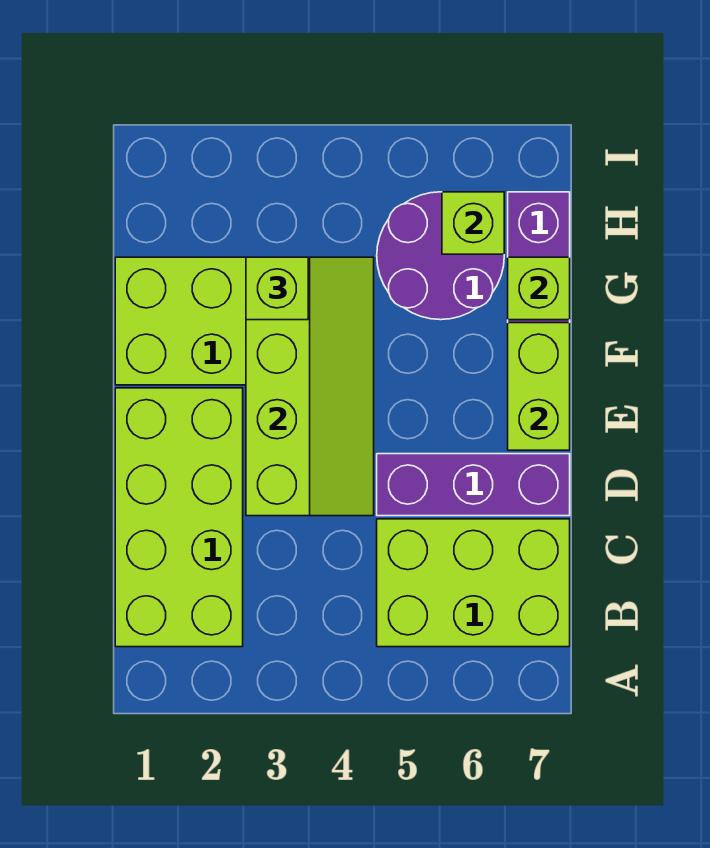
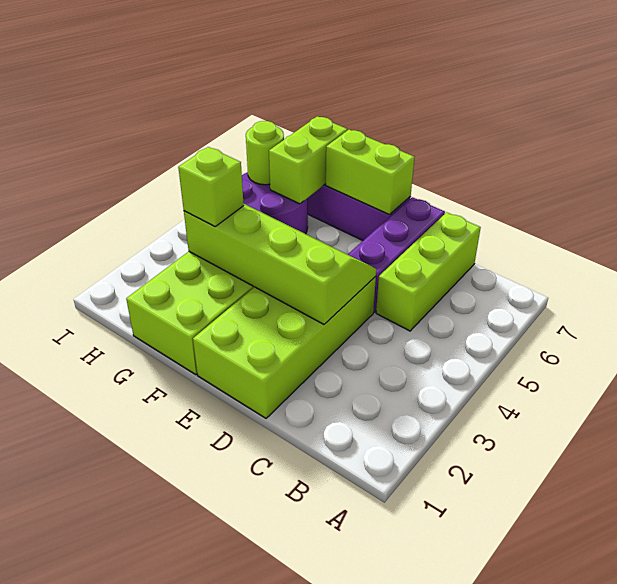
lime 2x4 brick [115,388,243,647] -> lime 2x4 brick turned to [193,276,376,418]
lime 2x3 brick [377,519,570,647] -> lime 1x3 brick [376,212,481,331]
lime 1x1 brick [508,257,570,320] -> lime 1x2 brick [269,116,347,204]
lime 1x1 brick [442,192,504,254] -> lime 1x1 round brick [246,121,284,185]

